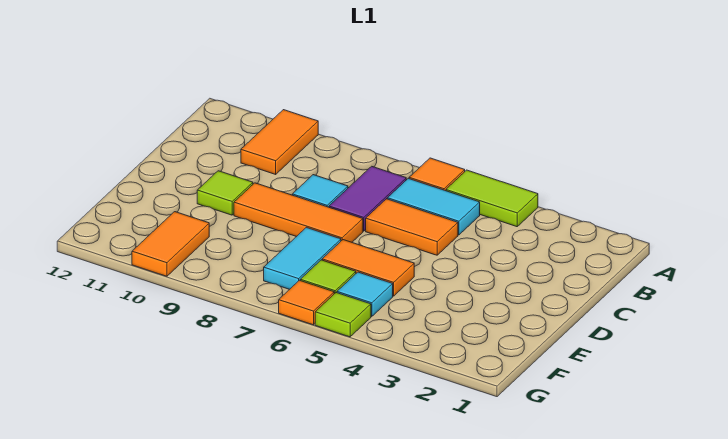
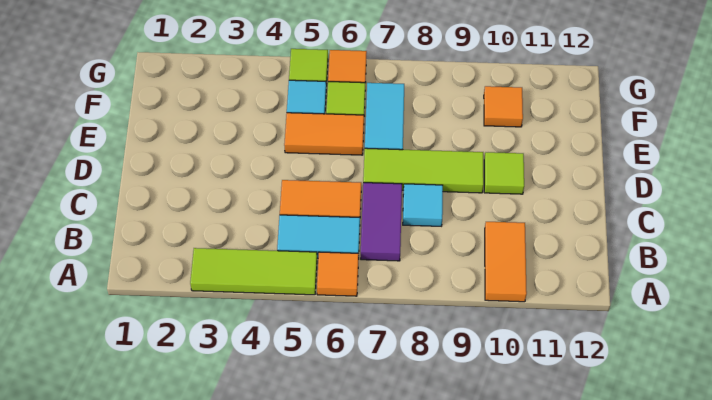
lime 1x2 tile [446,170,538,227] -> lime 1x3 tile [190,248,317,295]
orange 1x3 tile [234,183,363,242] -> lime 1x3 tile [363,148,484,193]
orange 1x2 tile [132,212,209,276] -> orange 1x1 tile [484,86,523,127]

